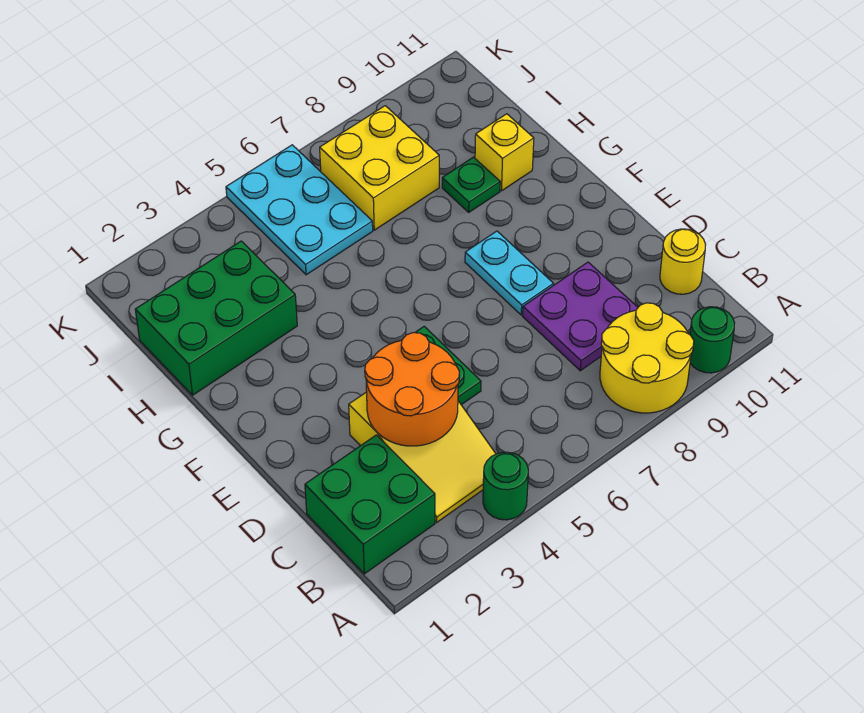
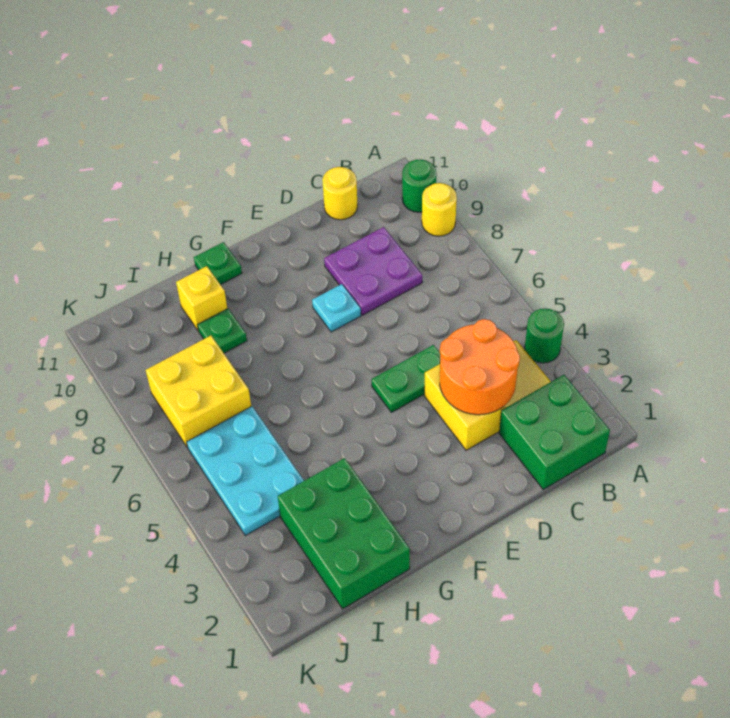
yellow 2x2 round brick [600,303,694,413] -> yellow 1x1 round brick [422,183,457,236]
cyan 1x2 plate [465,231,553,315] -> cyan 1x1 plate [312,284,361,332]
none -> green 1x1 plate [194,242,242,285]
cyan 2x3 plate [226,145,373,275] -> cyan 2x3 plate turned to [187,406,304,536]

